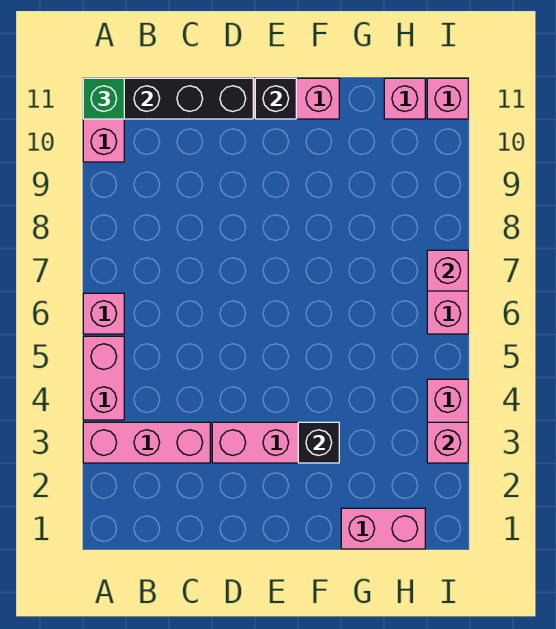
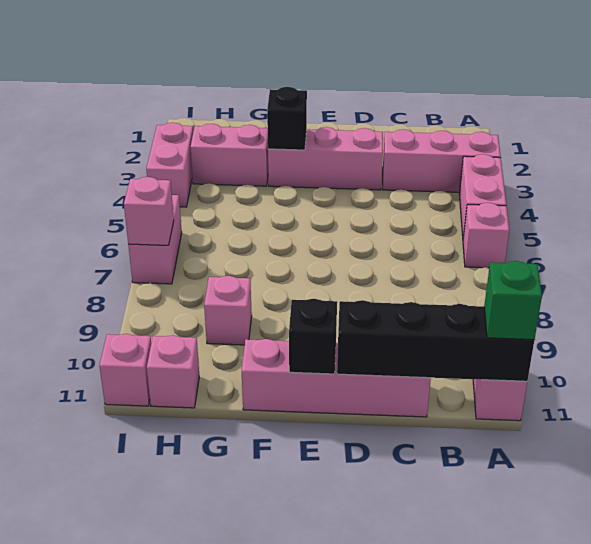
pink 1x2 brick [341,508,425,549] -> pink 1x2 brick moved to [190,124,268,186]
pink 1x1 brick [427,422,468,463] -> pink 1x1 brick moved to [204,276,252,345]

